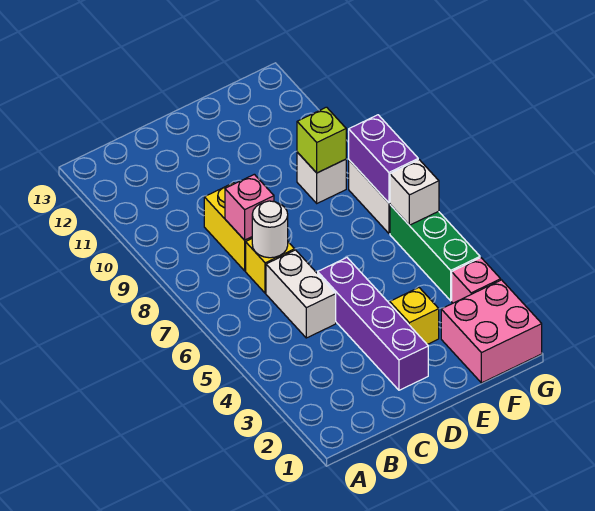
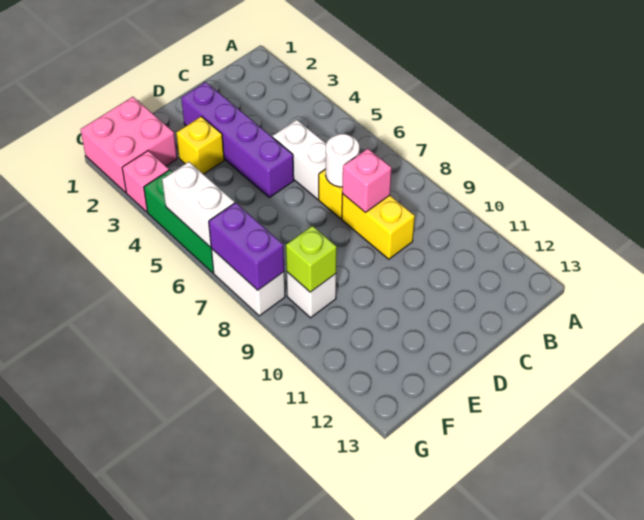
white 1x1 brick [390,160,439,225] -> white 1x2 brick [162,162,235,247]

